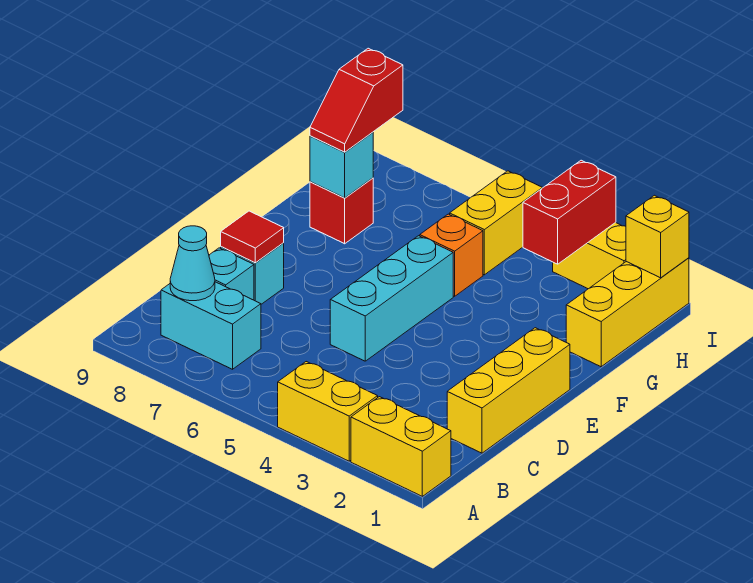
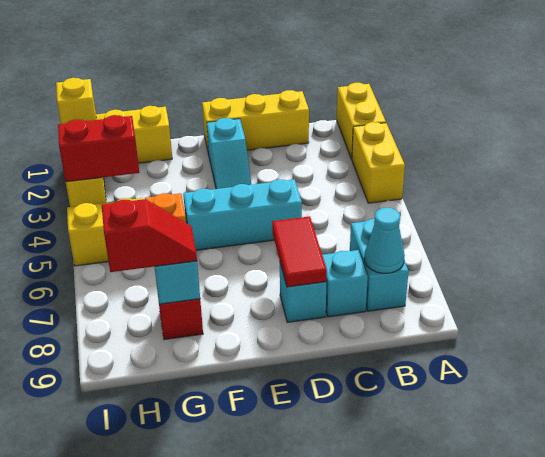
red 1x1 tile [221,211,284,263] -> red 1x2 tile [272,216,327,287]
none -> cyan 1x2 slope [207,118,251,189]

